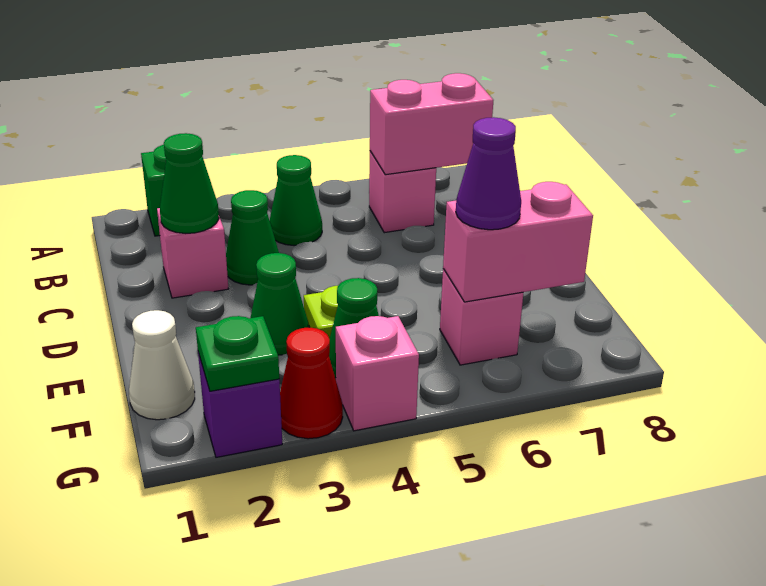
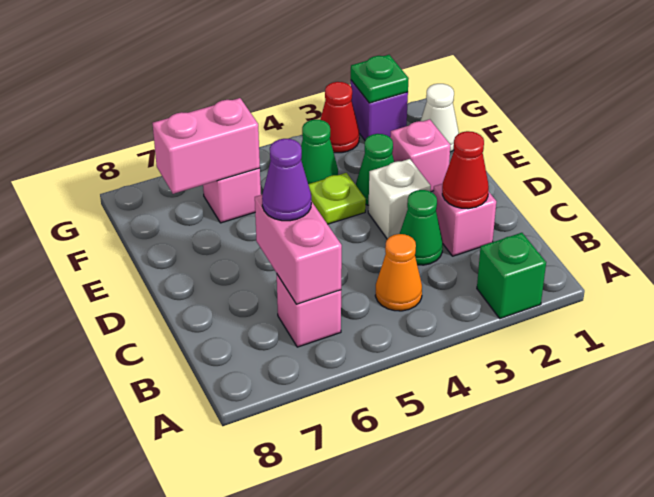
green 1x1 cone [270,155,322,246] -> orange 1x1 cone [375,234,422,311]
pink 1x2 brick [370,73,493,175] -> pink 1x2 brick turned to [255,195,342,304]
green 1x1 cone [160,133,219,233] -> red 1x1 cone [442,131,489,209]
none -> white 1x1 brick [368,159,431,239]
purple 1x1 cone [456,117,521,230] -> purple 1x1 cone moved to [262,139,311,221]
pink 1x1 brick [336,316,419,431] -> pink 1x1 brick moved to [390,119,450,192]

